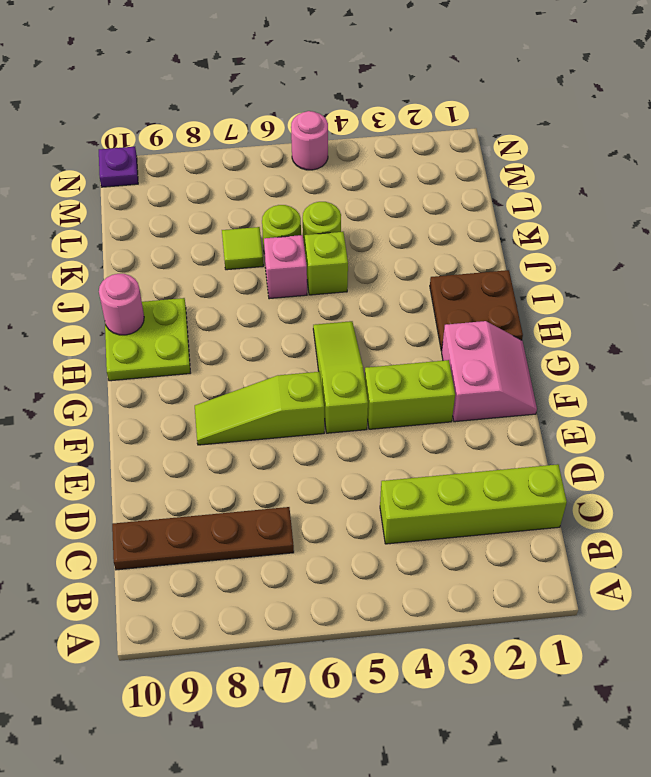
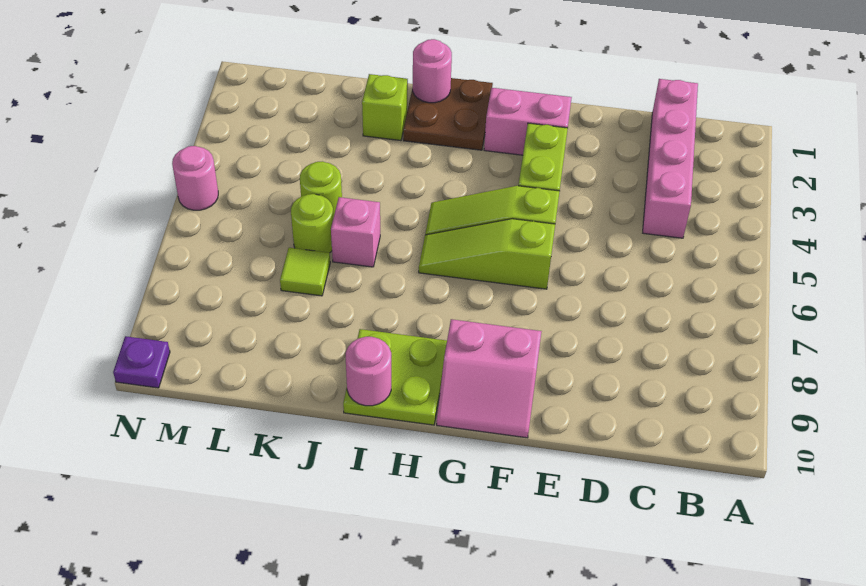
lime 1x4 brick [380,464,567,544] -> pink 1x4 brick [643,79,698,238]
brown 1x4 plate [112,507,294,570] -> none
lime 1x3 slope [195,372,324,445] -> lime 1x3 slope turned to [419,219,555,289]
none -> pink 2x2 slope [437,319,542,438]
none -> pink 1x1 round brick [413,39,452,103]
lime 1x1 brick [305,232,348,295] -> lime 1x1 brick moved to [362,74,408,141]

